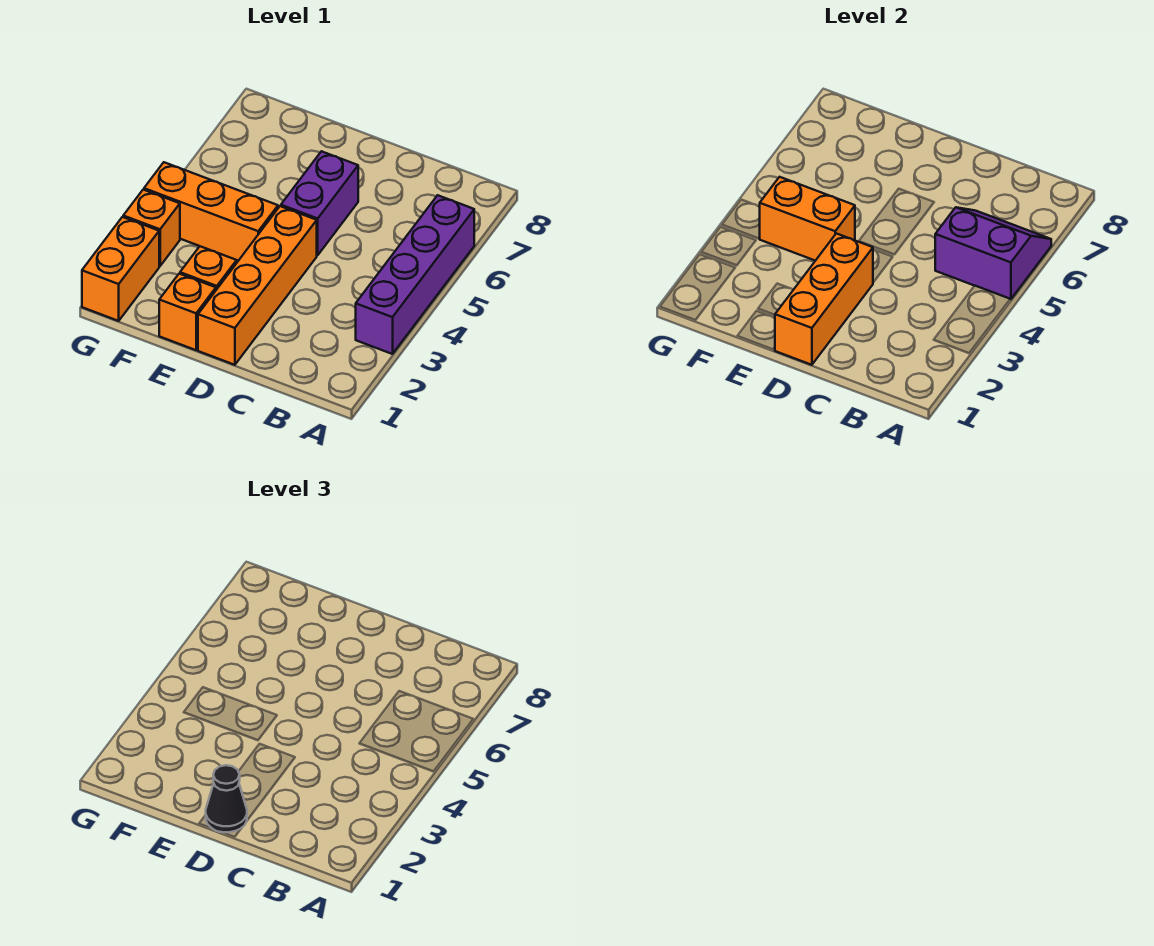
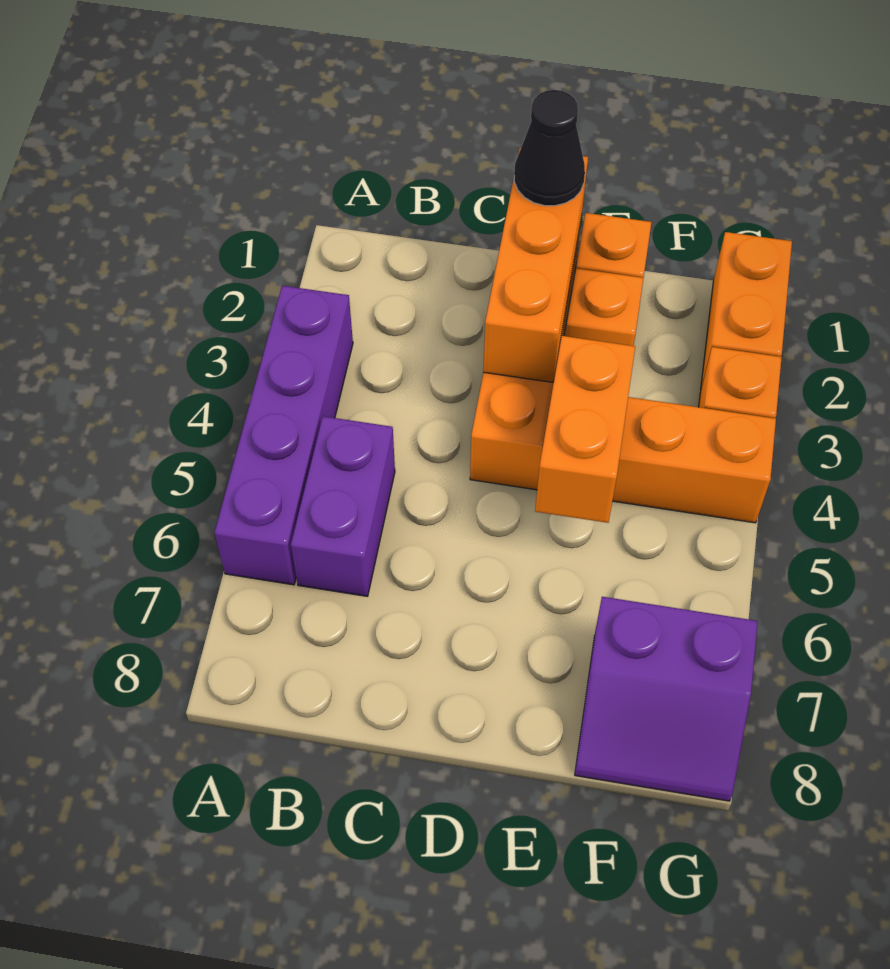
purple 2x2 slope [935,207,1051,299] -> purple 2x2 slope moved to [575,597,758,801]
purple 1x2 brick [281,151,358,255] -> purple 1x2 brick moved to [291,416,395,596]
orange 1x2 brick [760,177,855,261] -> orange 1x2 brick turned to [535,336,635,523]

